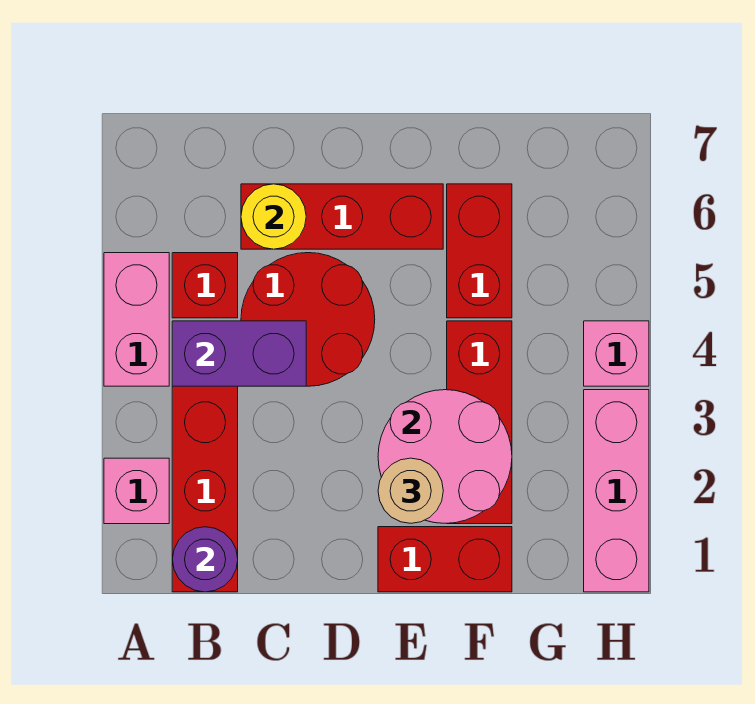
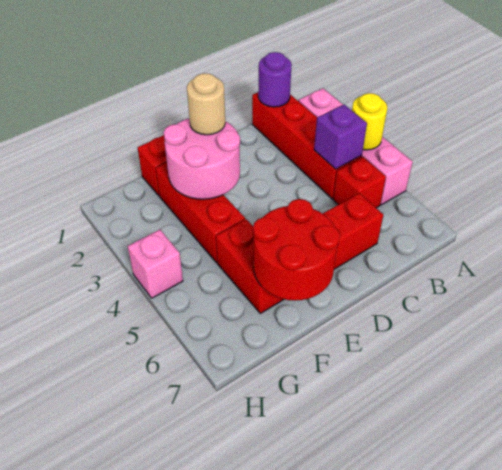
purple 1x2 brick [172,321,306,386] -> purple 1x1 brick [314,105,367,169]
red 2x2 round brick [241,253,375,386] -> red 2x2 round brick moved to [253,199,340,301]
yellow 1x1 round brick [241,184,306,249] -> yellow 1x1 round brick moved to [352,93,387,150]
pink 1x3 brick [584,390,649,592] -> none

